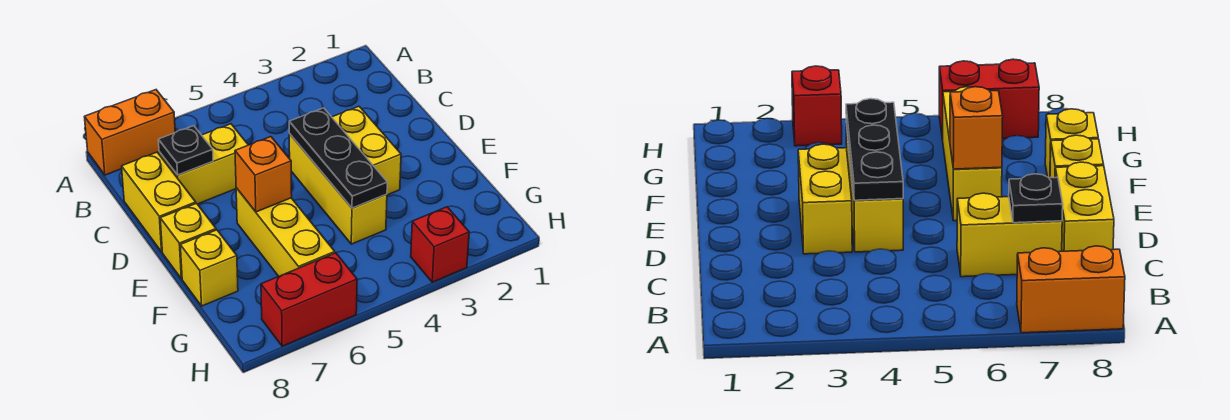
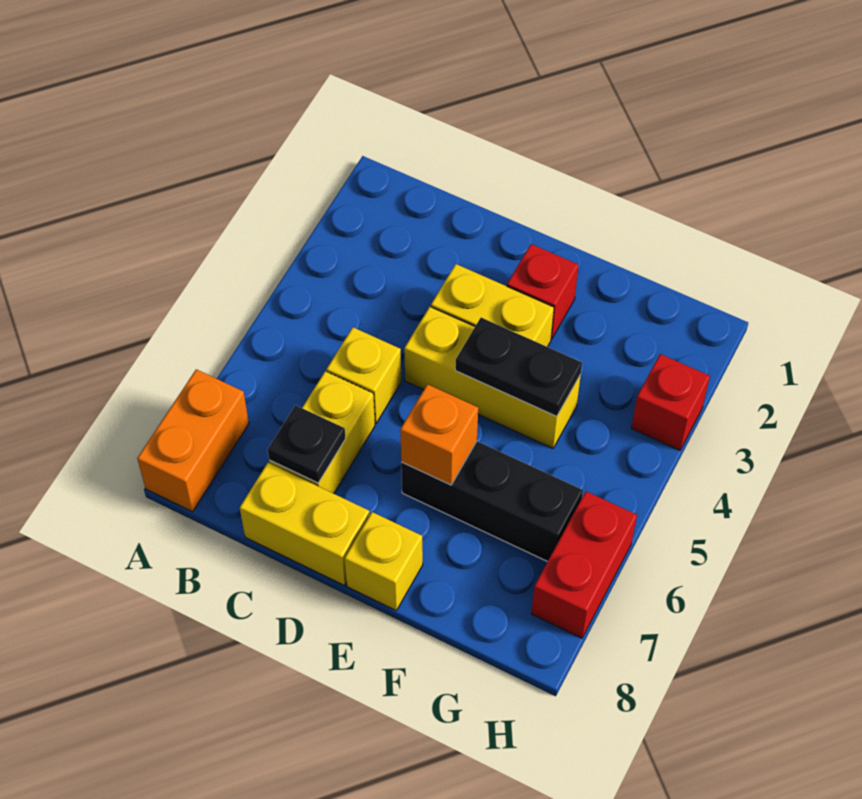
black 1x3 plate [289,108,387,208] -> black 1x2 plate [455,318,582,417]
none -> red 1x1 brick [507,244,579,339]
yellow 1x3 brick [236,188,335,276] -> black 1x3 brick [401,441,583,561]
yellow 1x1 brick [180,230,238,306] -> yellow 1x1 brick moved to [326,327,402,423]

